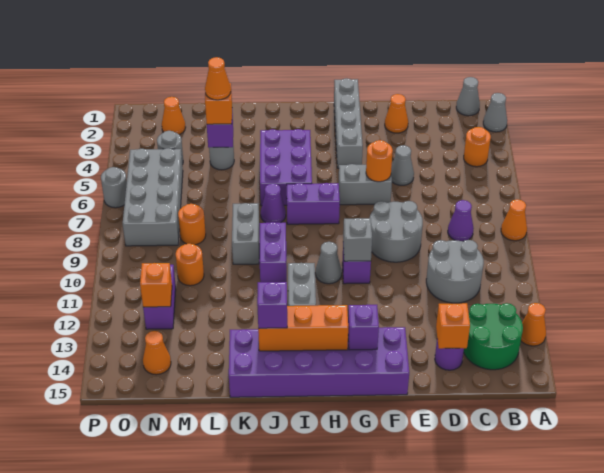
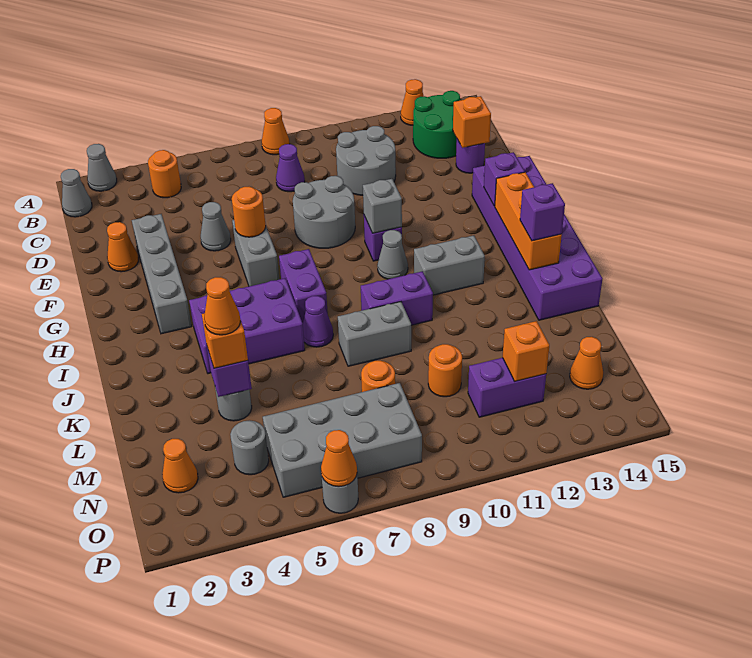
grey 1x4 brick [334,78,363,168] -> grey 1x4 brick turned to [132,214,192,334]
none -> orange 1x1 cone [321,430,357,487]

